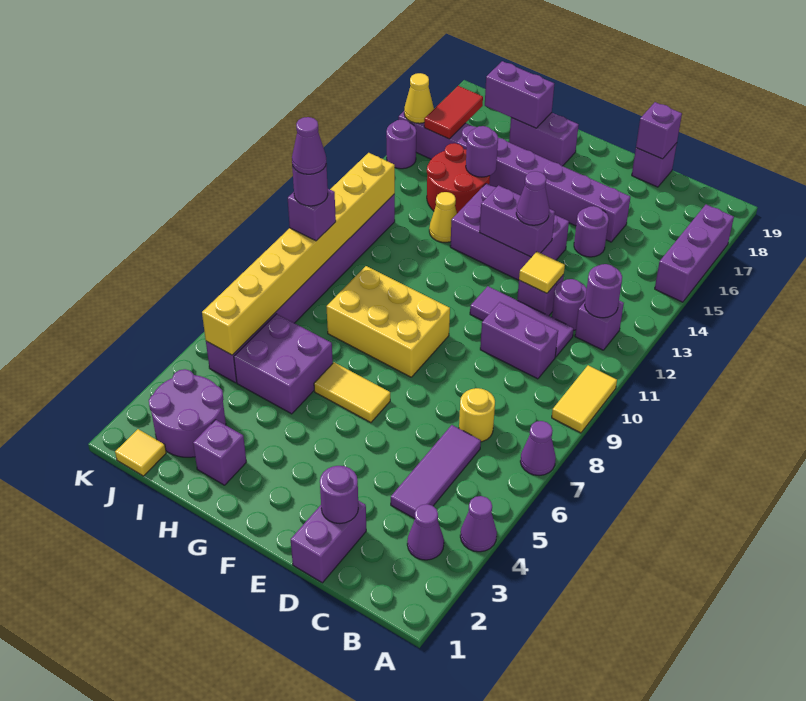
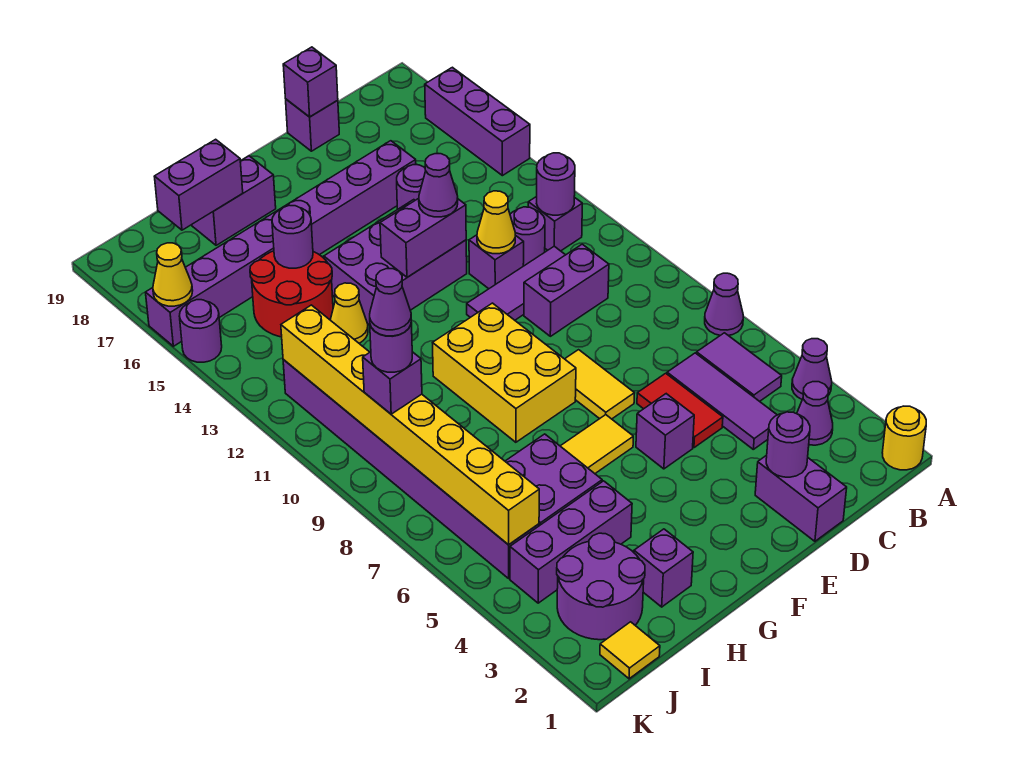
yellow 1x2 tile [552,365,617,433] -> yellow 1x2 tile moved to [565,350,634,419]
none -> purple 1x2 tile [697,333,782,401]
yellow 1x1 round brick [459,388,495,442] -> yellow 1x1 round brick moved to [882,406,926,470]
yellow 1x1 tile [519,252,565,293] -> yellow 1x1 cone [477,191,515,254]
none -> purple 1x1 brick [636,394,694,469]
yellow 2x3 brick [326,266,450,377] -> yellow 2x3 brick turned to [433,303,576,442]
none -> purple 1x3 brick [510,481,632,603]
red 1x2 tile [424,86,483,139] -> red 1x2 tile moved to [637,373,723,448]

